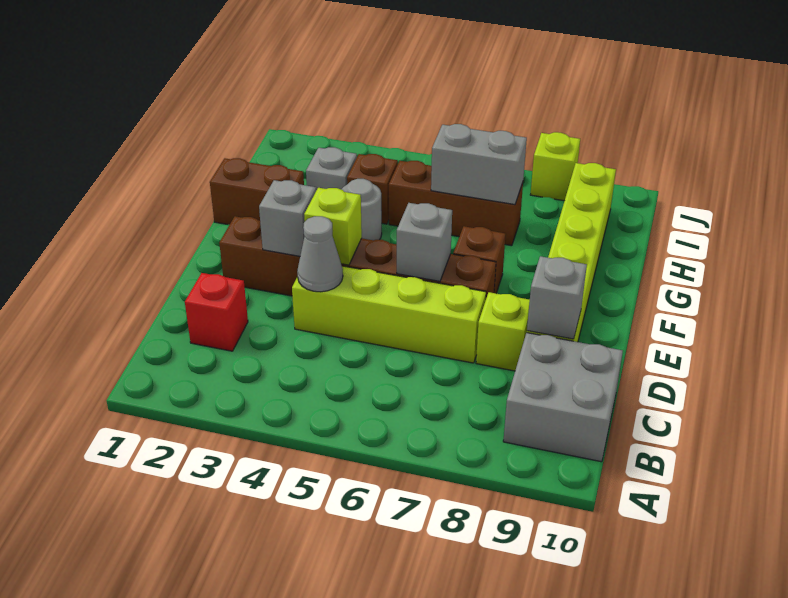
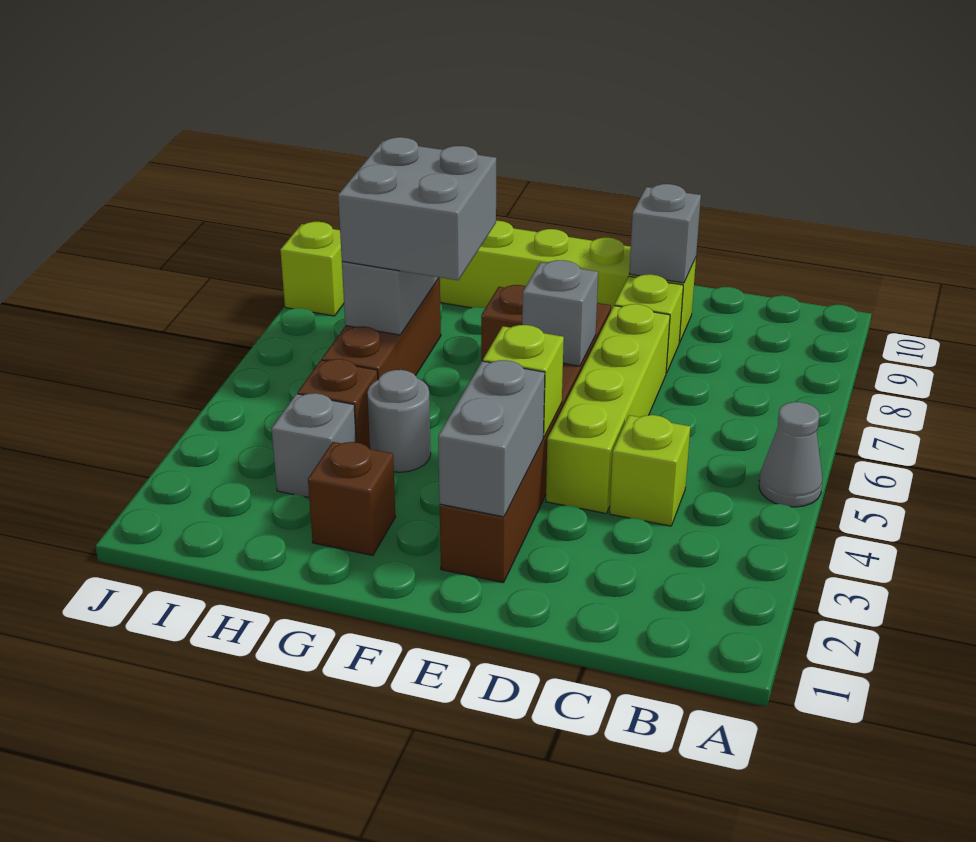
grey 2x2 brick [503,333,623,462] -> grey 2x2 brick moved to [338,137,496,280]
red 1x1 brick [185,273,248,351] -> none
none -> lime 1x1 brick [610,415,690,526]
grey 1x1 cone [297,216,343,292] -> grey 1x1 cone moved to [759,402,822,507]
grey 1x1 brick [259,180,316,256] -> grey 1x2 brick [438,360,545,517]
brown 1x2 brick [210,158,304,225] -> brown 1x1 brick [308,442,395,555]

